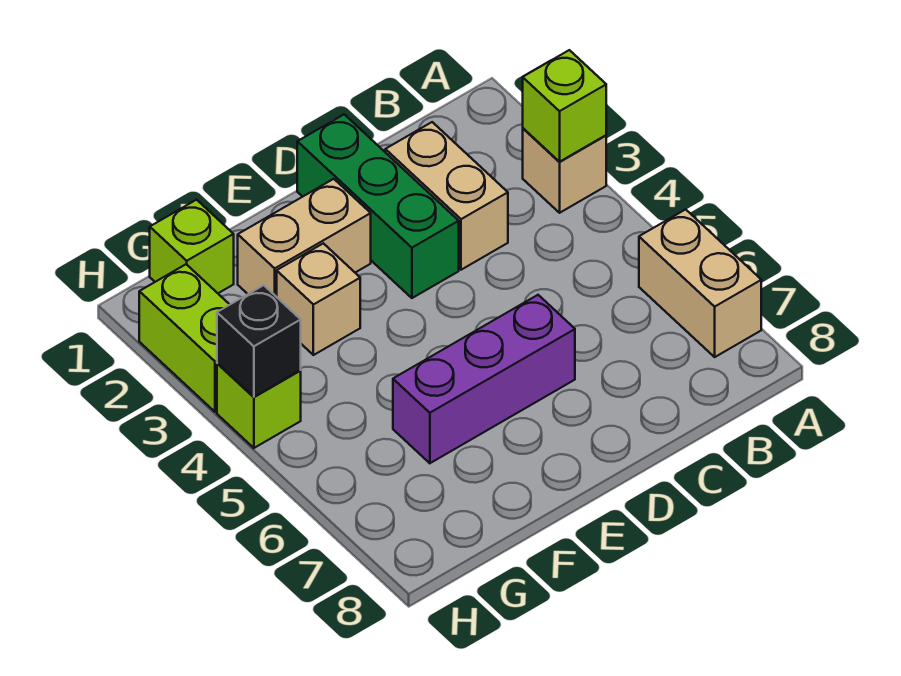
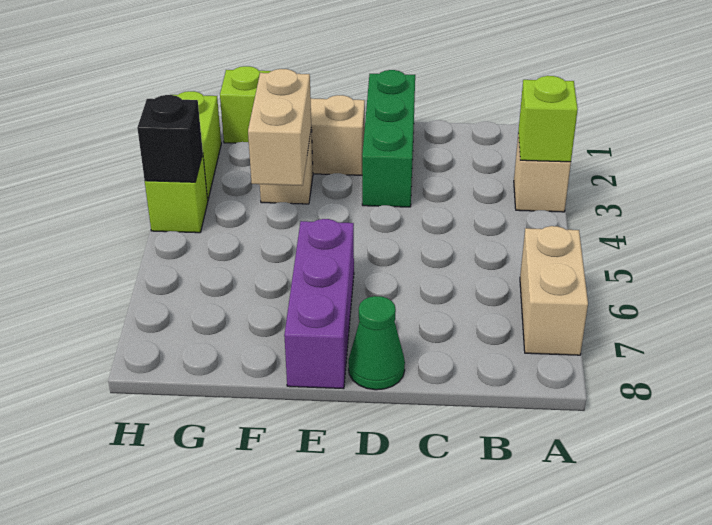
tan 1x2 brick [385,122,508,270] -> tan 1x2 brick moved to [248,69,311,186]
purple 1x3 brick [393,295,575,463] -> purple 1x3 brick turned to [284,219,354,389]
none -> green 1x1 cone [348,296,405,390]

